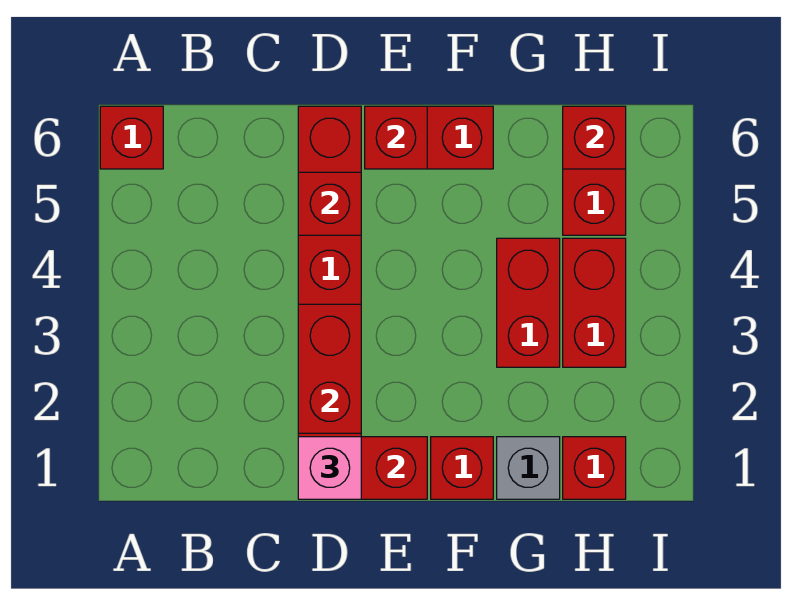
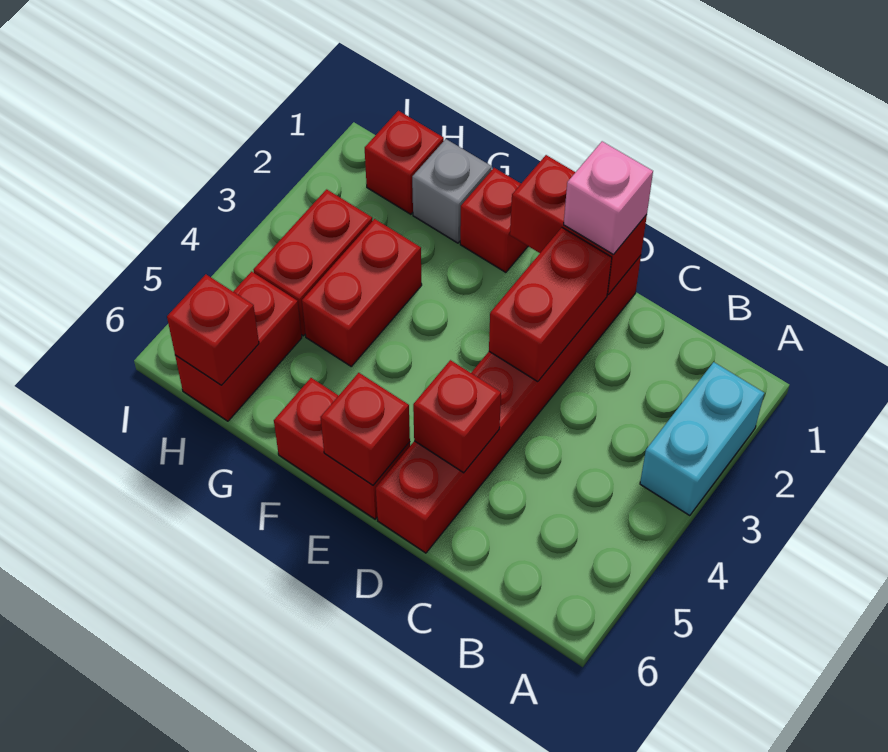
none -> cyan 1x2 brick [640,362,764,516]
red 1x1 brick [100,106,163,169] -> none

